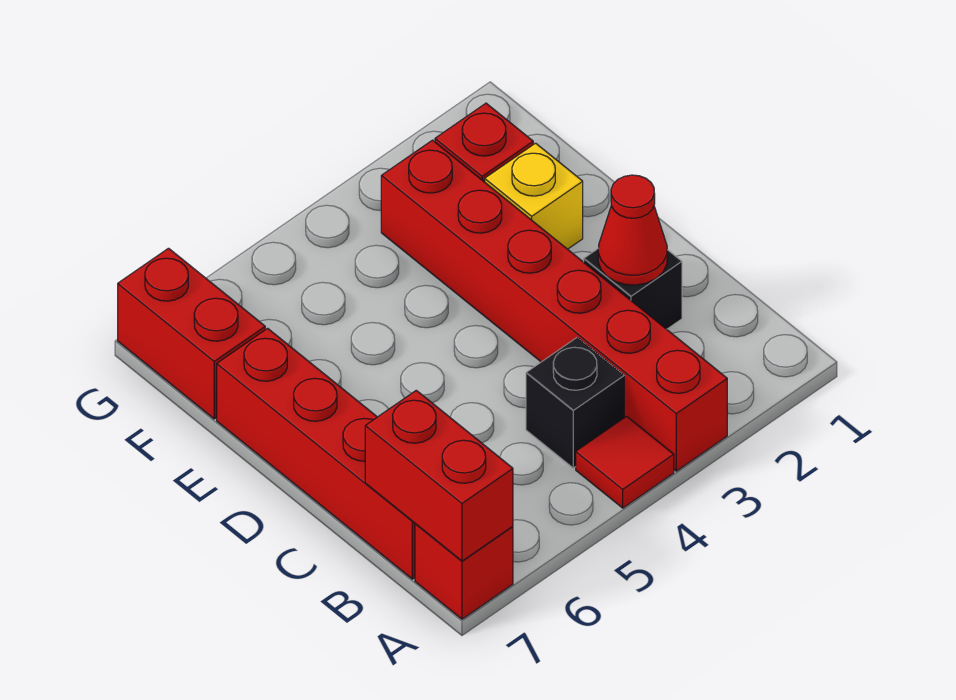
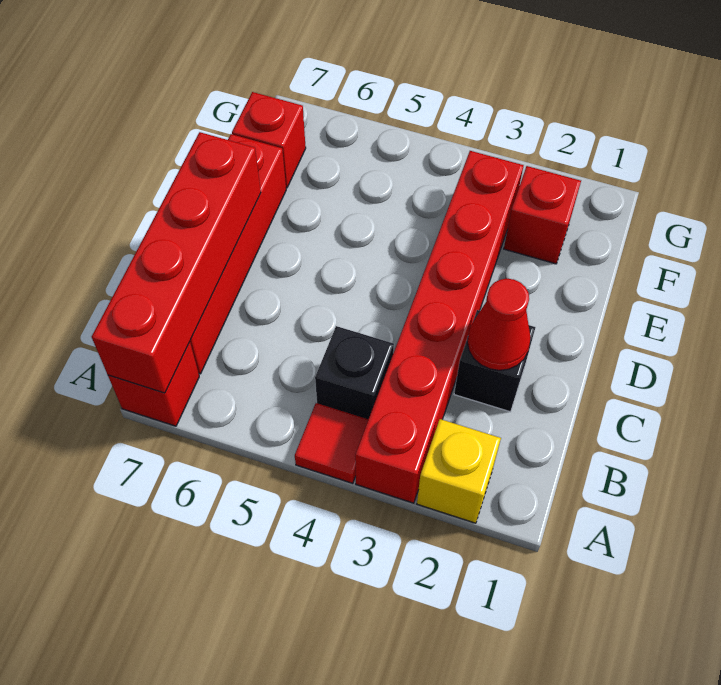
red 1x2 brick [365,390,513,561] -> red 1x4 brick [92,132,261,393]
yellow 1x1 brick [485,143,583,249] -> yellow 1x1 brick moved to [417,419,501,523]
red 1x2 brick [118,248,265,419] -> red 1x1 brick [232,92,306,188]

